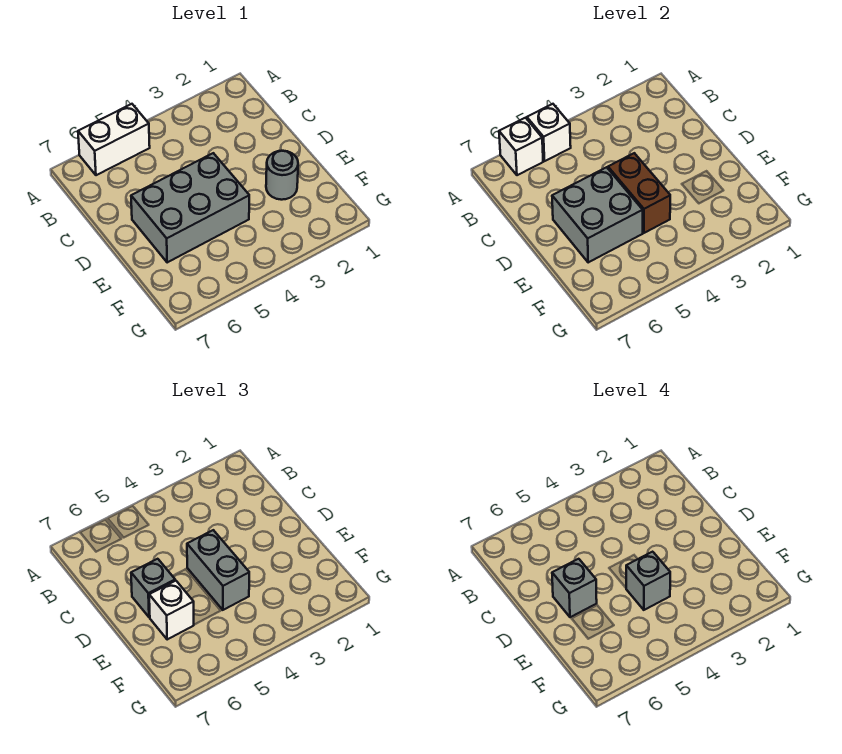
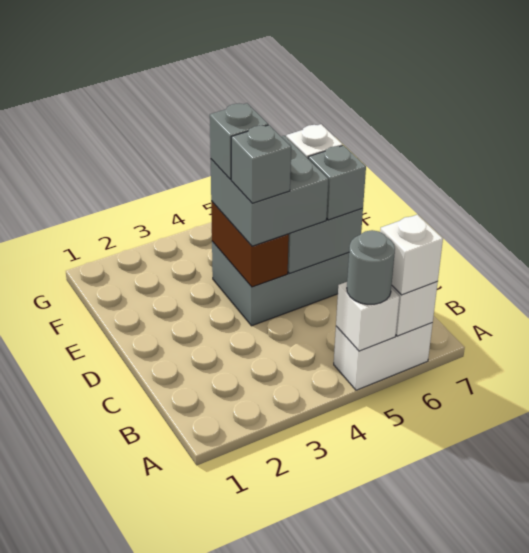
none -> white 1x1 brick [380,215,443,295]
grey 1x2 brick [187,530,249,610] -> grey 2x2 brick [211,136,328,246]
grey 1x1 brick [552,559,597,617] -> grey 1x1 brick moved to [231,125,291,203]
grey 1x1 round brick [266,151,298,200] -> grey 1x1 round brick moved to [347,230,395,304]

